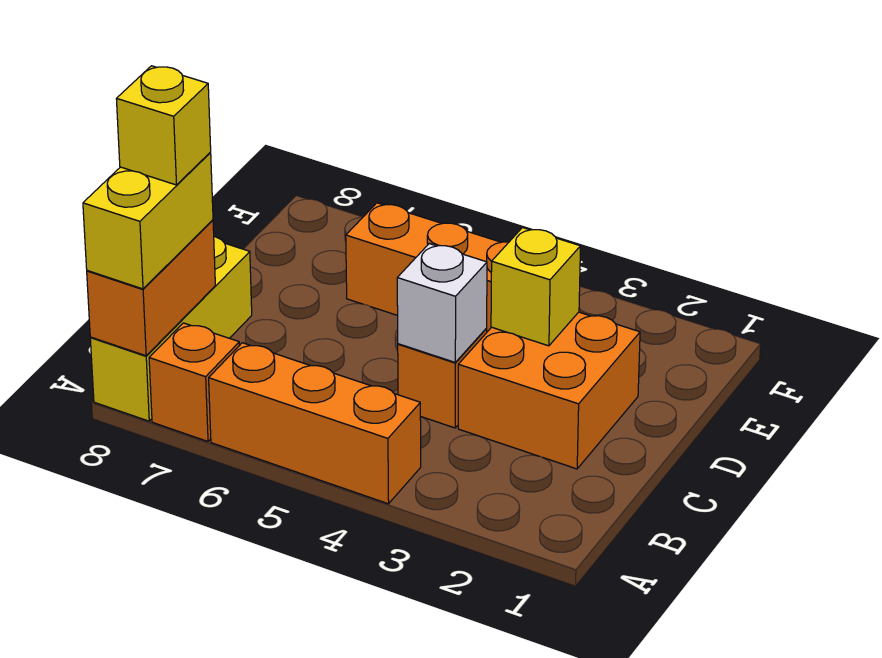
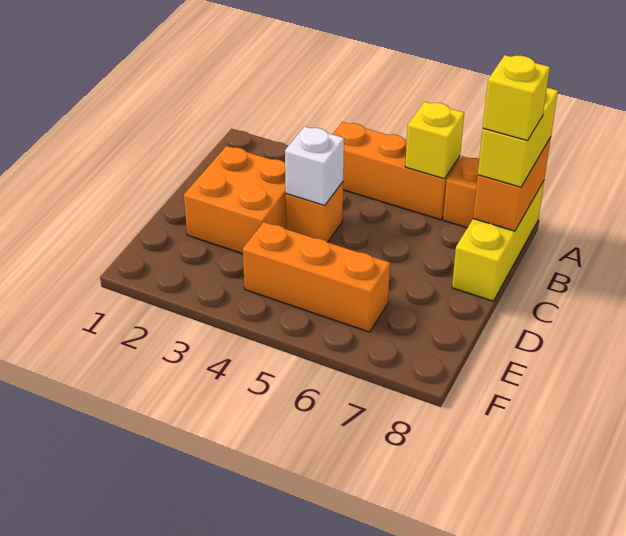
yellow 1x1 brick [491,228,581,346] -> yellow 1x1 brick moved to [405,102,464,179]

